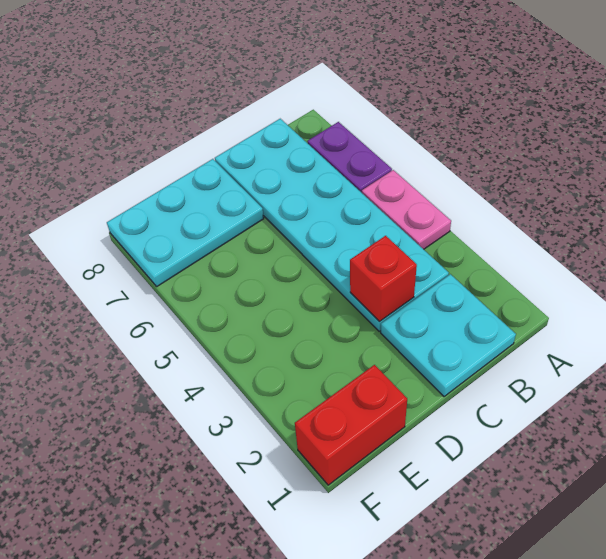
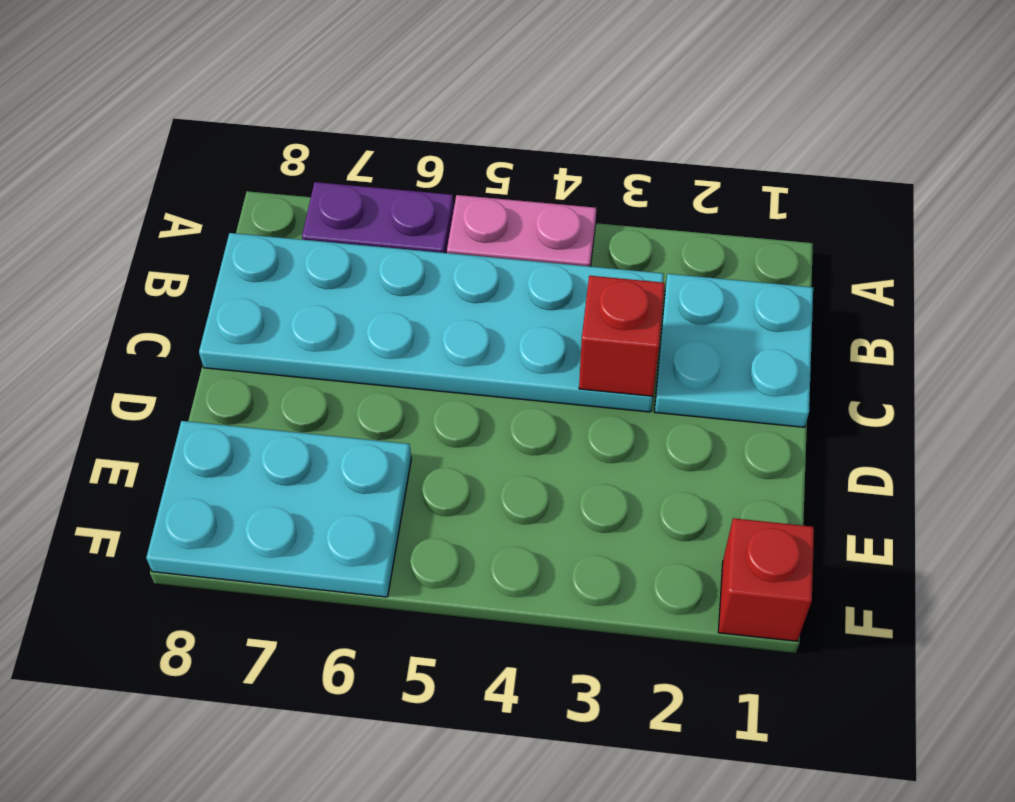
cyan 2x3 plate [107,159,264,286] -> cyan 2x3 plate turned to [146,421,411,597]
red 1x2 brick [295,365,407,485] -> red 1x1 brick [718,518,814,641]

